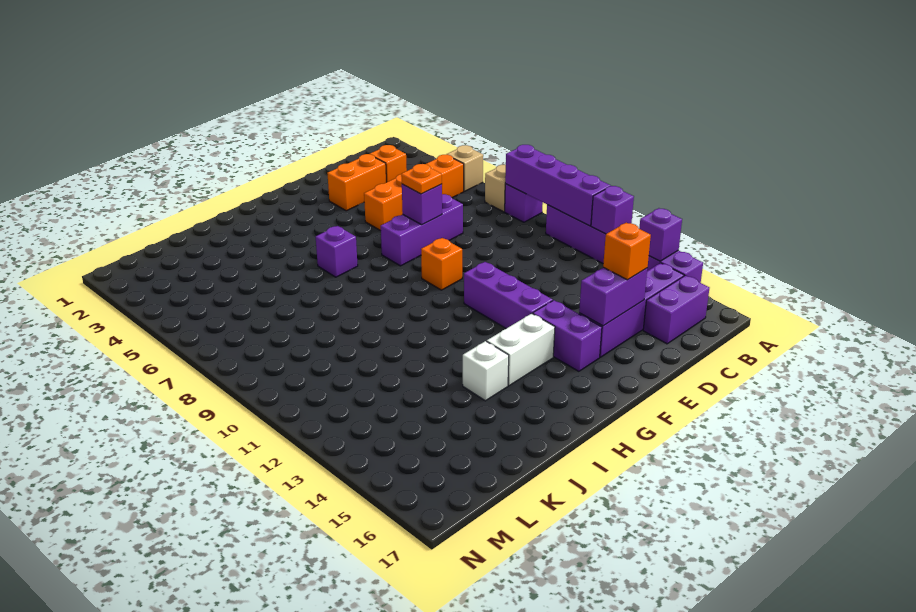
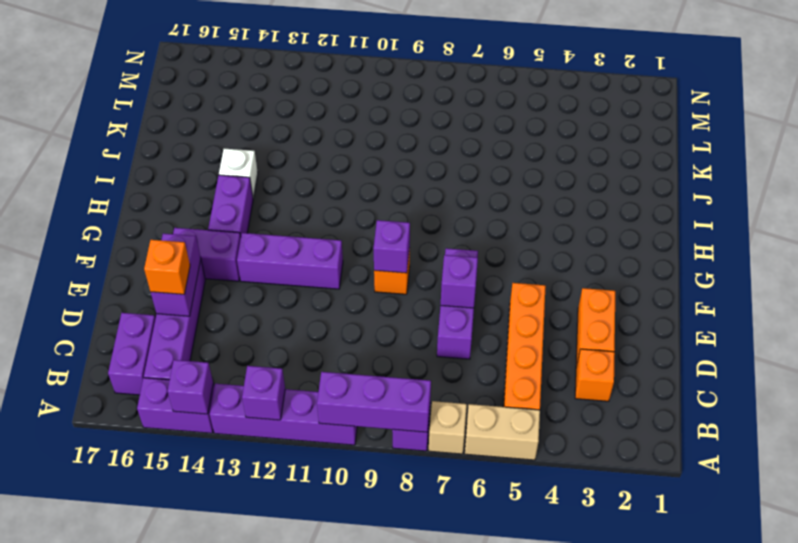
tan 1x1 brick [447,145,483,191] -> tan 1x2 brick [465,404,540,460]
purple 1x4 brick [505,145,610,226] -> purple 1x3 brick [317,372,431,432]
orange 1x1 plate [401,164,442,194] -> none
white 1x2 brick [487,313,555,386] -> purple 1x2 brick [208,175,253,235]
purple 1x1 brick [316,226,358,277] -> purple 1x1 brick moved to [373,220,410,273]

